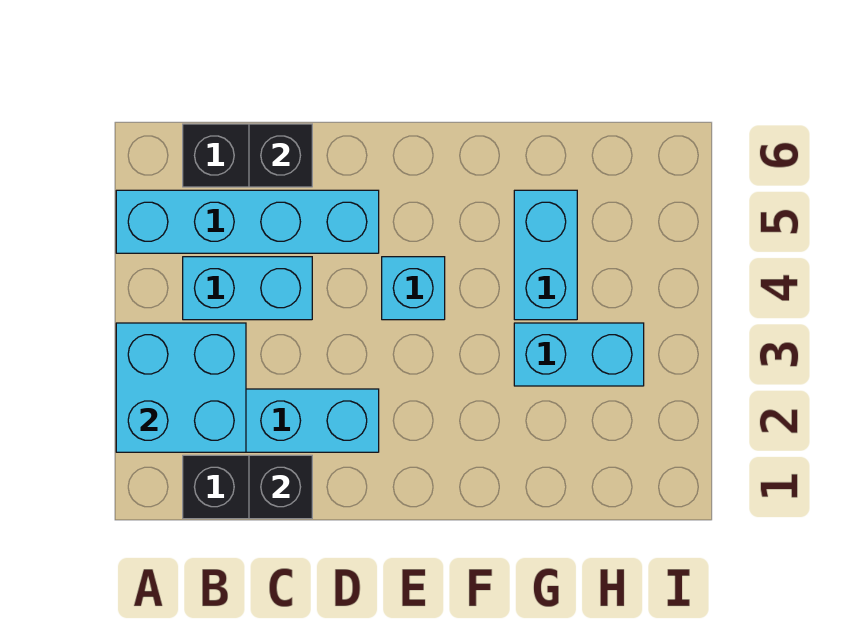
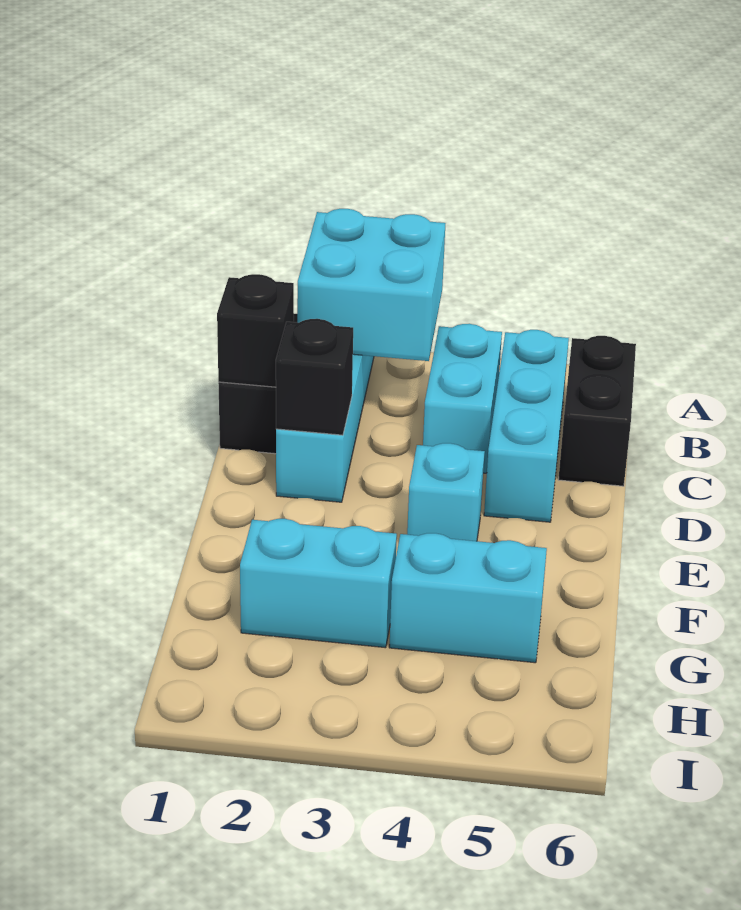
cyan 1x4 brick [116,190,379,253] -> cyan 1x3 brick [484,330,569,522]
black 1x1 brick [249,124,312,187] -> black 1x1 brick moved to [276,319,353,435]
cyan 1x2 brick [514,323,644,386] -> cyan 1x2 brick turned to [240,519,397,648]

